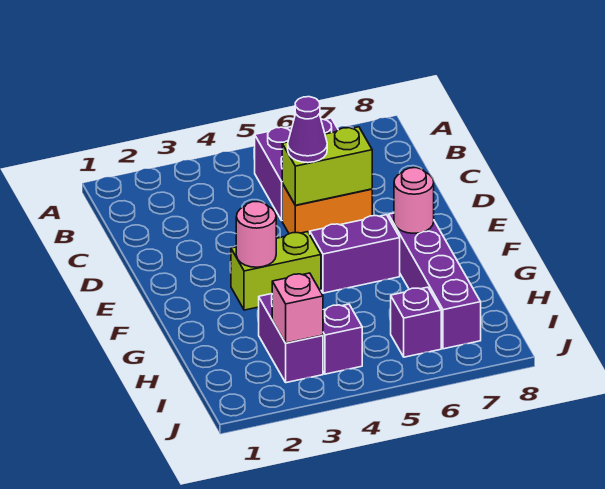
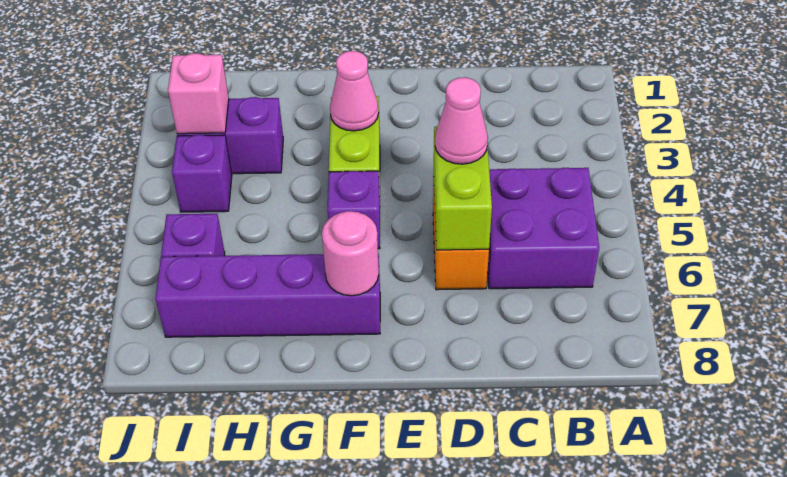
purple 1x1 cone [288,97,327,163] -> pink 1x1 cone [435,77,488,164]
pink 1x1 round brick [236,202,276,267] -> pink 1x1 cone [330,51,379,131]
purple 1x2 brick [310,215,400,293] -> purple 1x1 brick [328,171,380,249]

